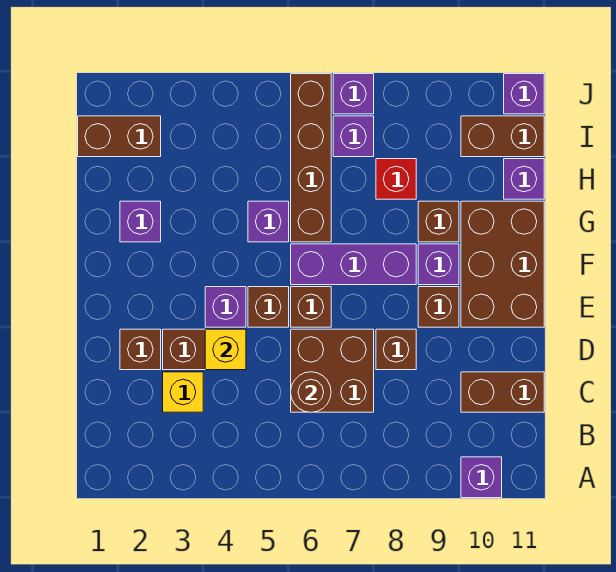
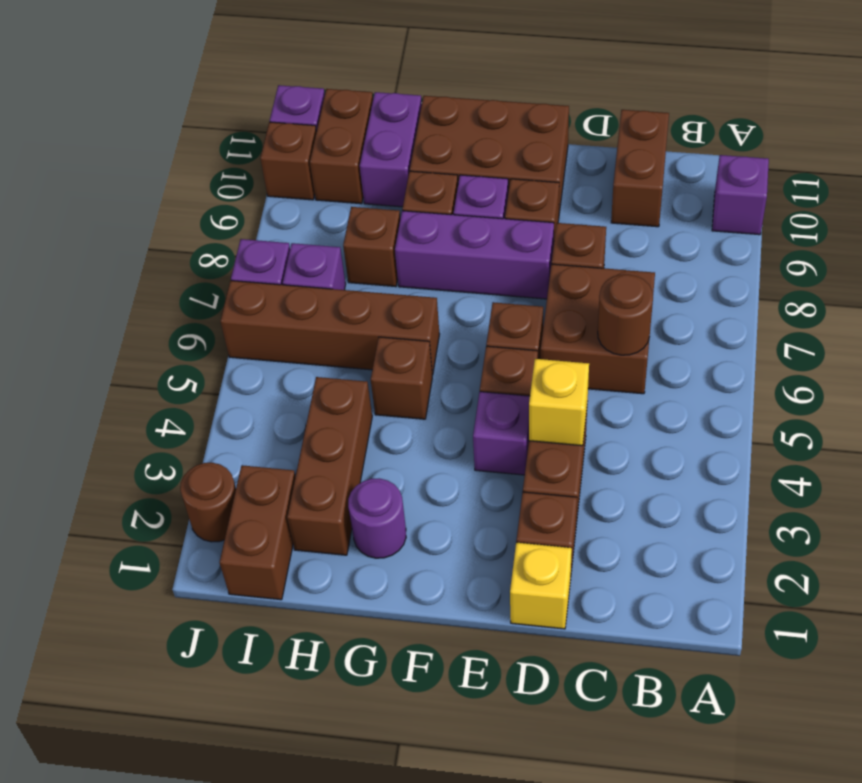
yellow 1x1 brick [163,372,203,412] -> yellow 1x1 brick moved to [510,542,572,629]
purple 1x3 brick [291,244,416,285] -> purple 1x3 brick turned to [395,211,554,299]
purple 1x1 brick [120,201,161,242] -> purple 1x1 round brick [348,479,406,558]
purple 1x1 brick [248,201,289,242] -> brown 1x1 brick [371,337,432,419]
none -> brown 1x3 brick [287,377,372,555]
red 1x1 brick [376,159,416,199] -> brown 1x1 brick [343,207,400,287]
purple 1x1 brick [504,159,544,199] -> purple 1x2 brick [360,92,422,207]
none -> brown 1x1 round brick [180,463,236,542]
none -> brown 1x1 brick [260,122,317,200]

